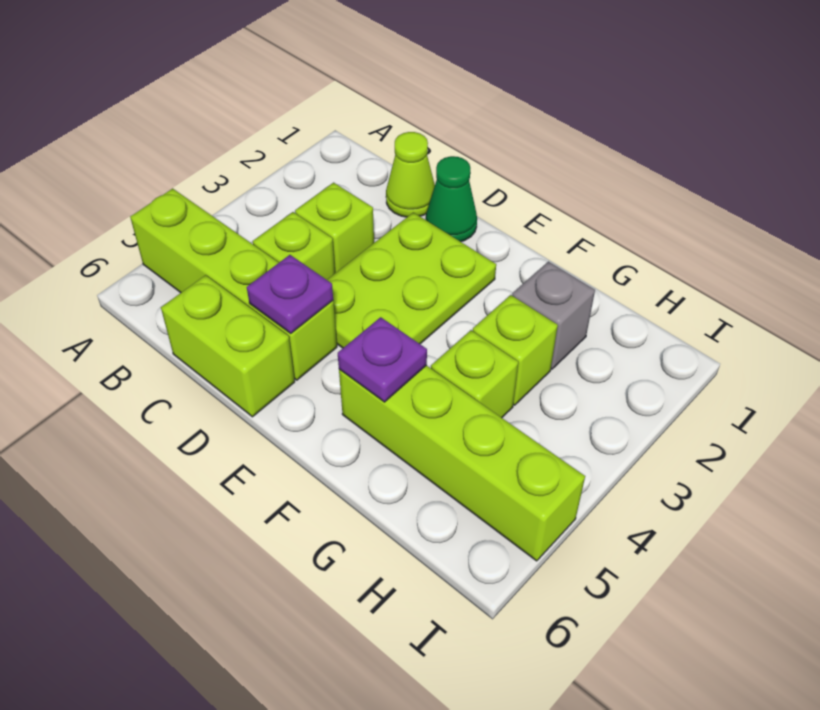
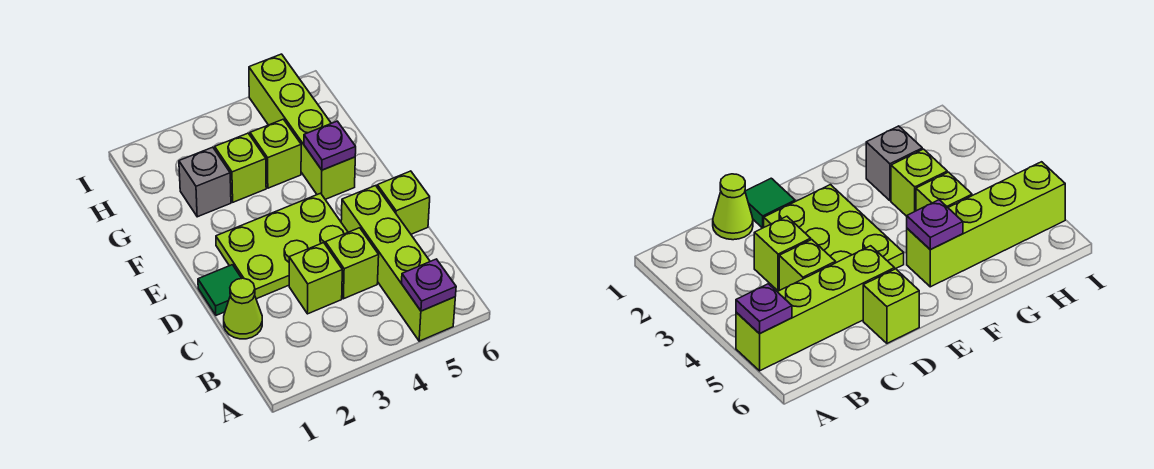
lime 1x2 brick [161,275,295,417] -> lime 1x1 brick [377,171,430,234]
green 1x1 cone [426,156,477,242] -> green 1x1 tile [198,265,242,315]
purple 1x1 plate [247,255,333,333] -> purple 1x1 plate moved to [401,259,456,311]

